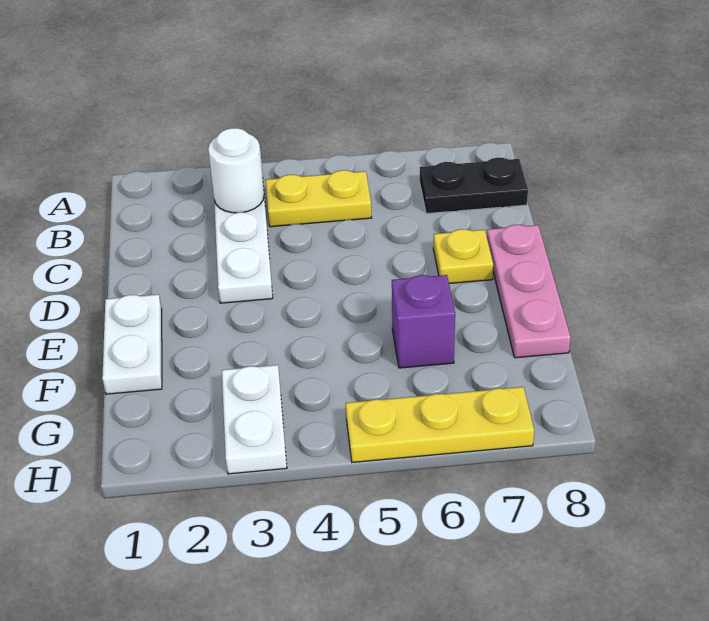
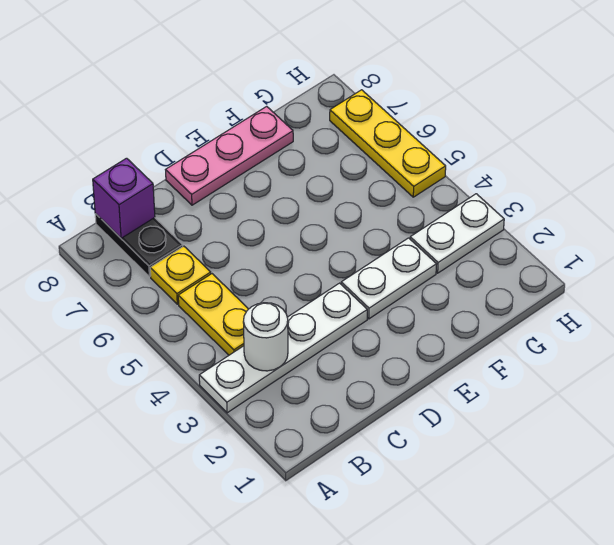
yellow 1x1 plate [433,229,493,284] -> yellow 1x1 plate moved to [150,246,211,304]
white 1x2 plate [102,294,162,394] -> white 1x2 plate moved to [341,238,436,319]
purple 1x1 brick [392,275,455,368] -> purple 1x1 brick moved to [93,158,155,238]

